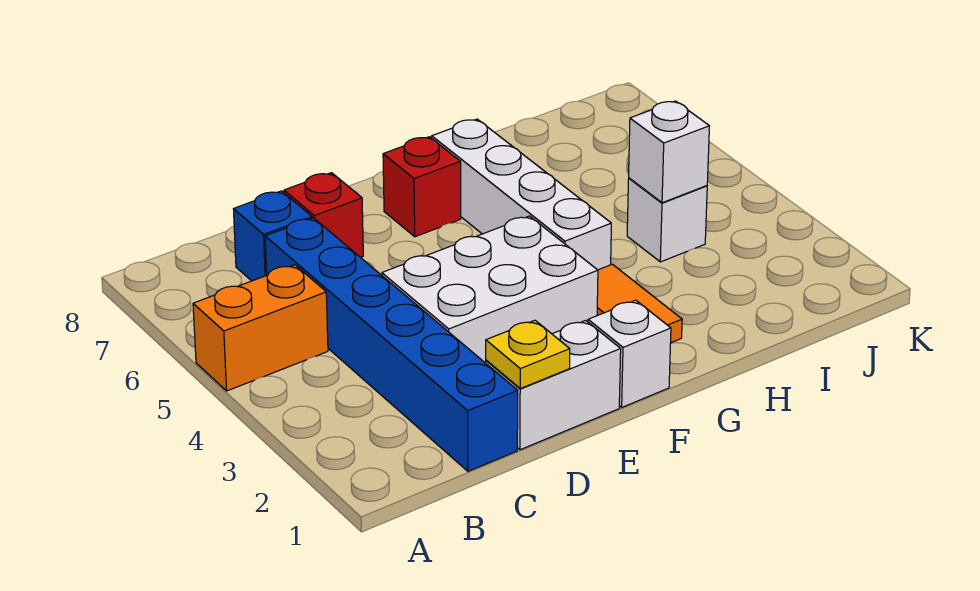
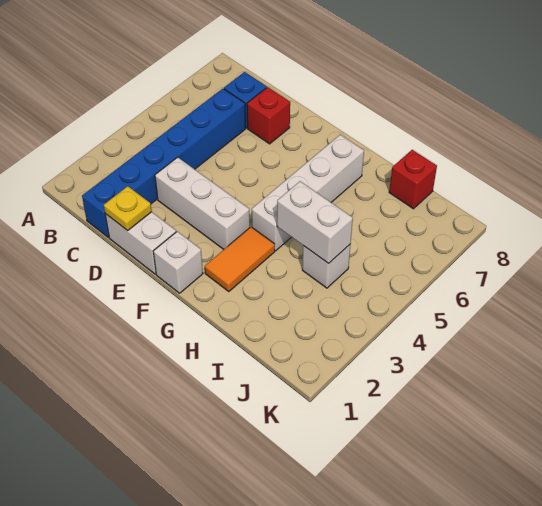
orange 1x2 brick [193,265,328,391] -> none
white 2x3 brick [382,216,598,363] -> white 1x3 brick [155,157,250,249]
red 1x1 brick [383,137,461,237] -> red 1x1 brick moved to [389,150,437,209]
white 1x1 brick [629,101,709,203] -> white 1x2 brick [277,181,353,264]

